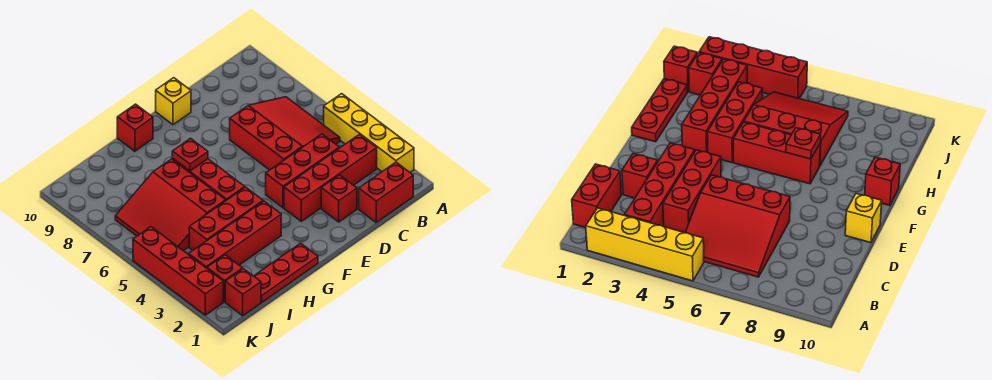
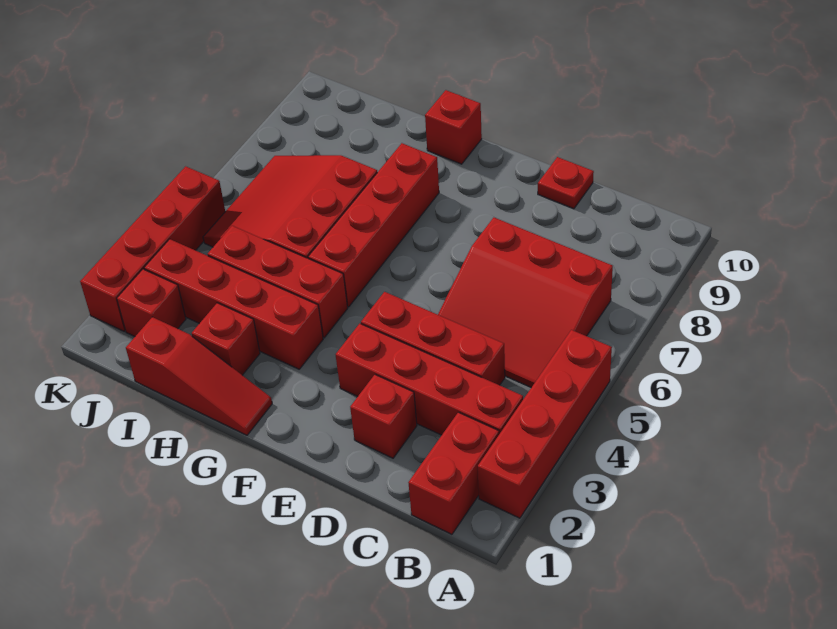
yellow 1x4 brick [324,94,414,172] -> red 1x4 brick [478,330,612,518]
red 1x2 brick [359,162,413,222] -> red 1x2 brick turned to [408,412,499,534]
red 3x3 slope [230,97,340,170] -> red 3x3 slope turned to [438,218,613,387]
yellow 1x1 brick [156,78,191,125] -> none
red 1x3 plate [254,243,318,302] -> red 1x3 slope [126,317,272,435]
red 1x3 brick [172,159,245,200] -> red 1x4 brick [308,143,439,307]
red 1x1 plate [172,138,208,171] -> red 1x1 plate moved to [538,157,594,209]
red 1x1 brick [225,269,261,316] -> red 1x1 brick moved to [192,303,260,375]

